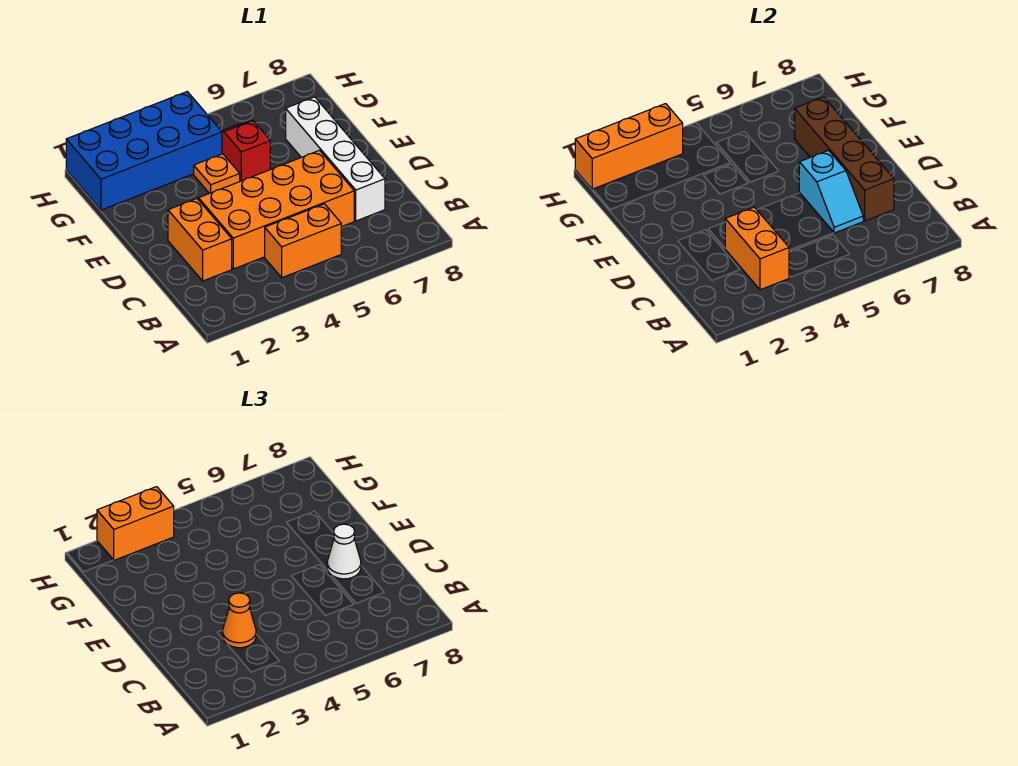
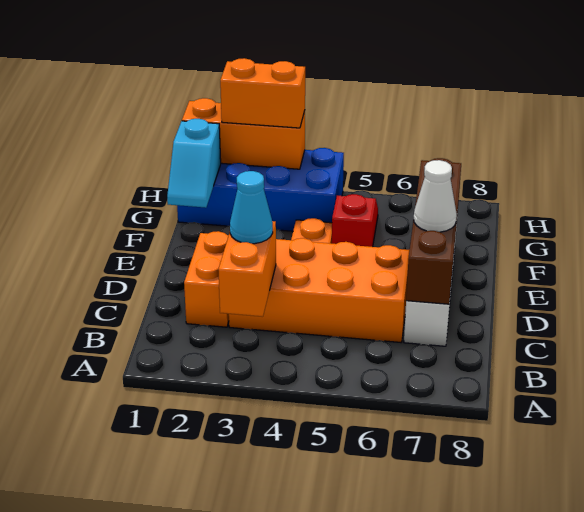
orange 1x2 brick [265,204,341,278] -> none
orange 1x1 cone [223,593,256,648] -> cyan 1x1 cone [230,171,273,244]
cyan 1x2 slope [799,150,863,233] -> cyan 1x2 slope moved to [167,119,221,208]

